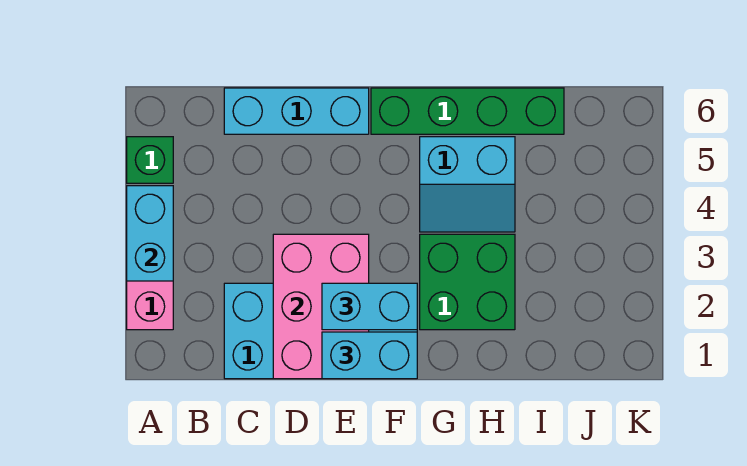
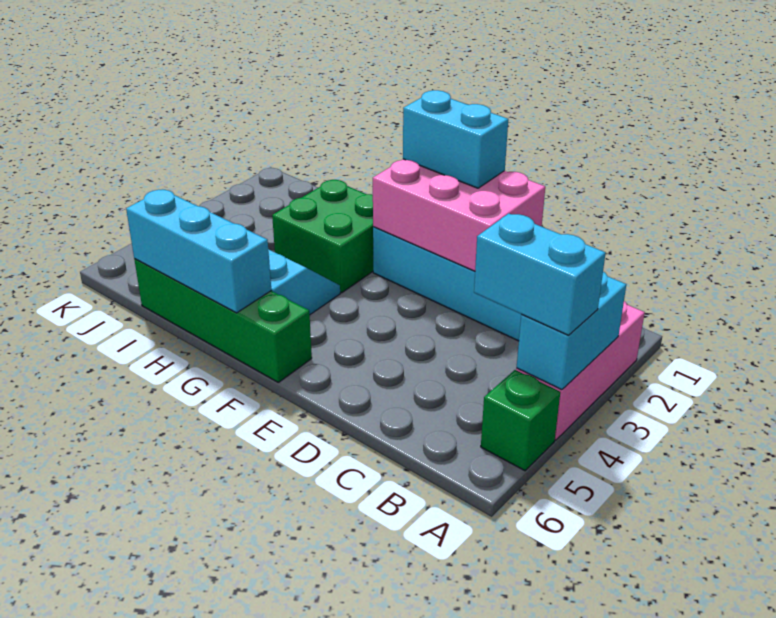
cyan 1x3 brick [224,88,369,134] -> cyan 1x3 brick moved to [126,189,271,313]
pink 2x3 brick [273,234,369,379] -> pink 2x3 brick turned to [373,159,545,271]
cyan 1x2 brick [322,283,417,330] -> cyan 1x2 brick moved to [474,213,606,335]

